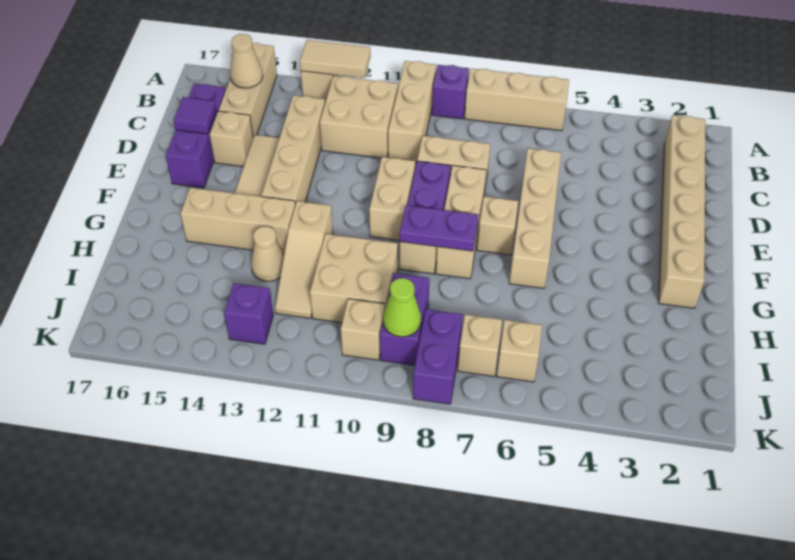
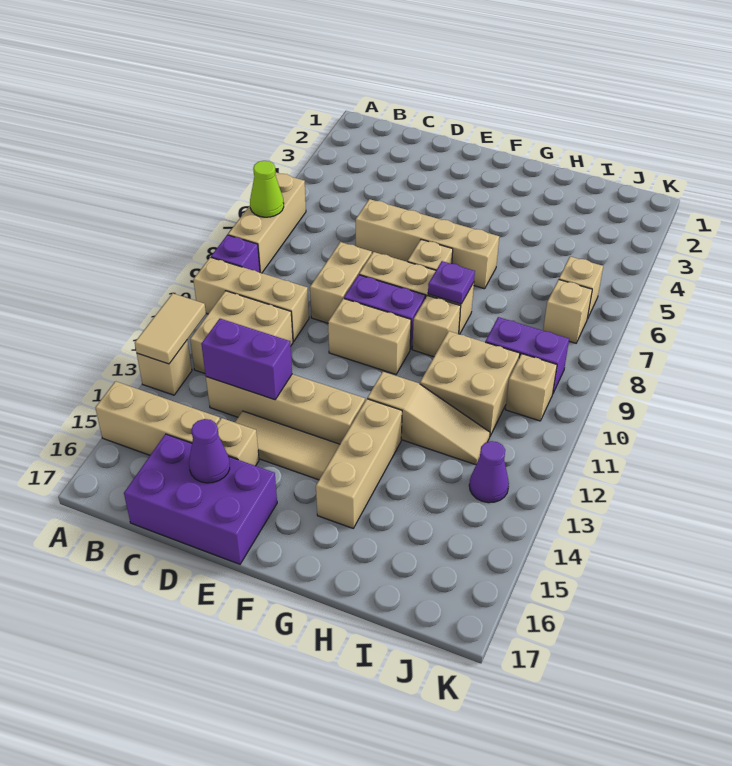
tan 1x6 brick [659,115,705,308] -> none
tan 1x1 cone [230,34,263,88] -> none
purple 1x3 brick [166,84,226,188] -> purple 2x3 brick [124,434,277,564]
purple 1x1 tile [173,97,216,134] -> purple 1x1 cone [189,419,230,483]
purple 1x2 plate [400,205,478,251] -> purple 1x1 plate [428,261,475,304]
tan 1x1 cone [251,226,284,281] -> none
purple 1x2 brick [413,309,463,404] -> purple 1x2 brick moved to [201,319,292,400]
lime 1x1 cone [383,278,421,337] -> lime 1x1 cone moved to [250,161,284,217]
purple 1x1 brick [224,283,273,344] -> purple 1x1 cone [469,441,509,503]

